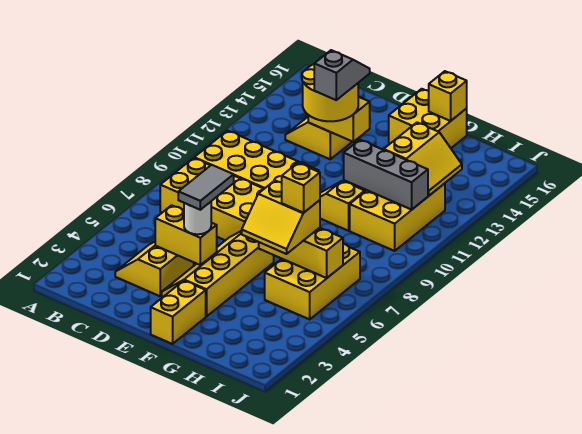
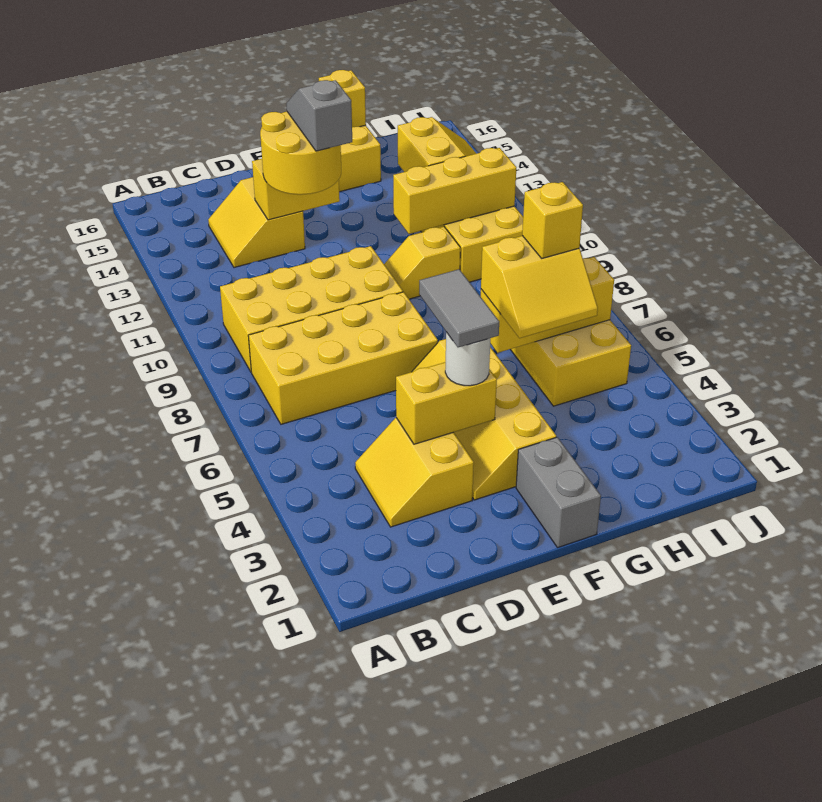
yellow 1x2 brick [151,281,206,344] -> grey 1x2 brick [516,437,601,548]
grey 1x3 brick [344,140,428,210] -> yellow 1x3 brick [393,148,516,234]

